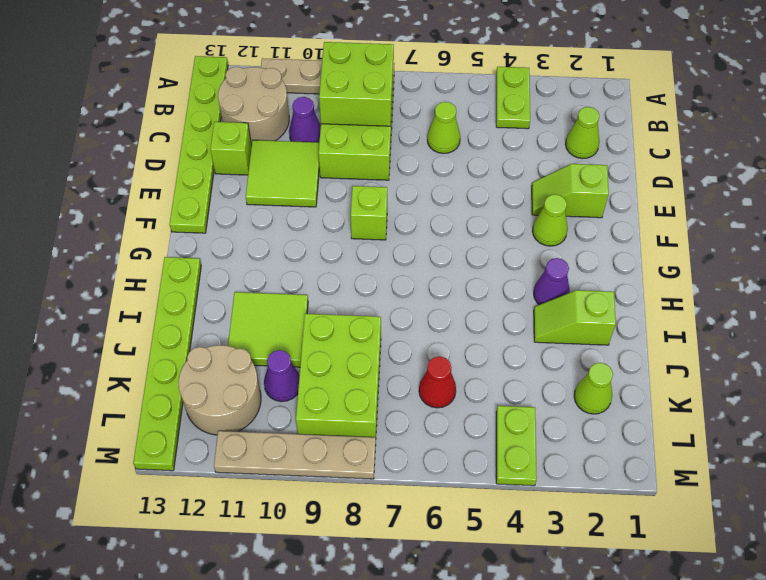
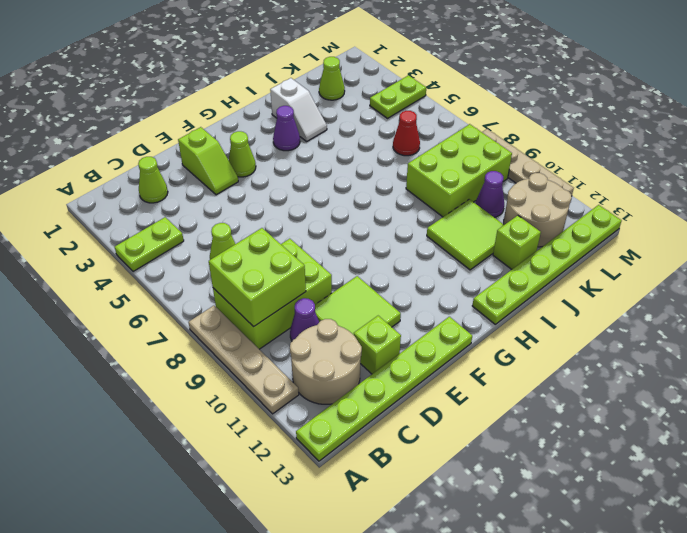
lime 1x1 brick [351,186,387,240] -> lime 1x1 brick moved to [493,216,541,269]
lime 1x2 slope [534,290,616,345] -> white 1x2 slope [270,78,327,141]

